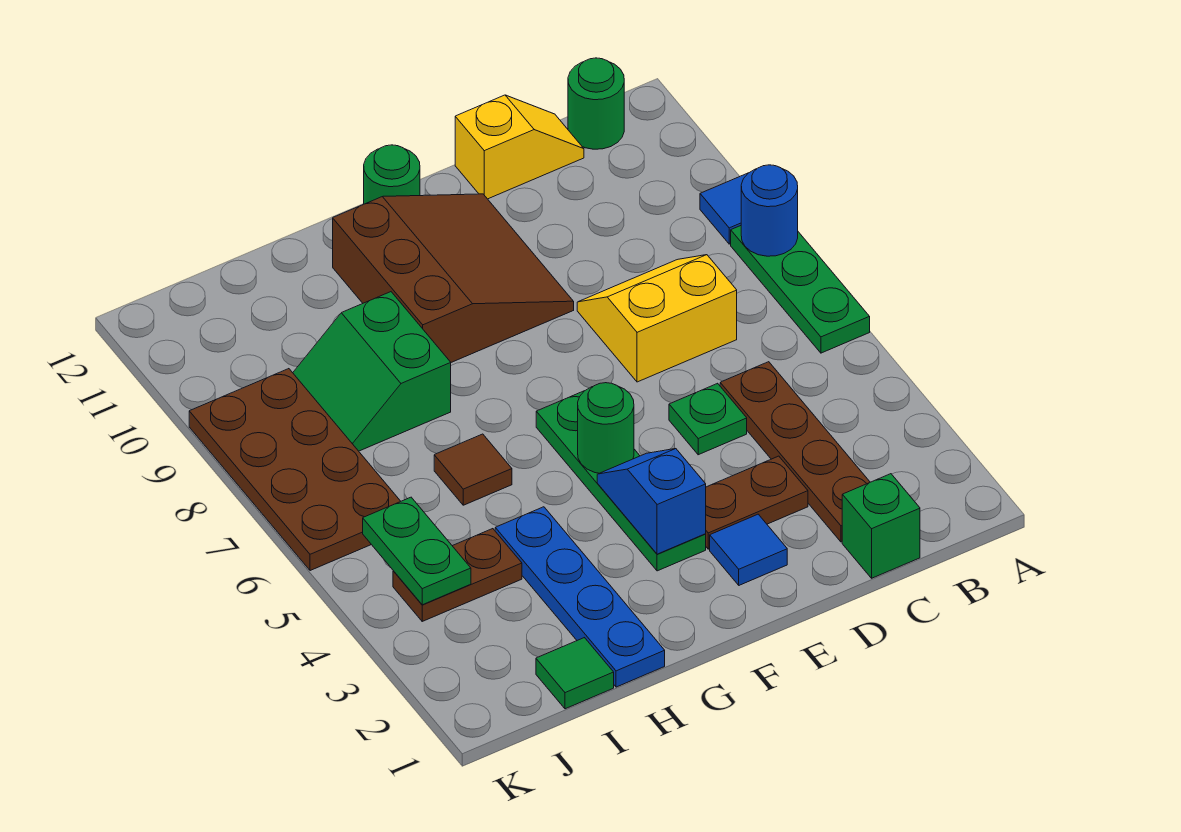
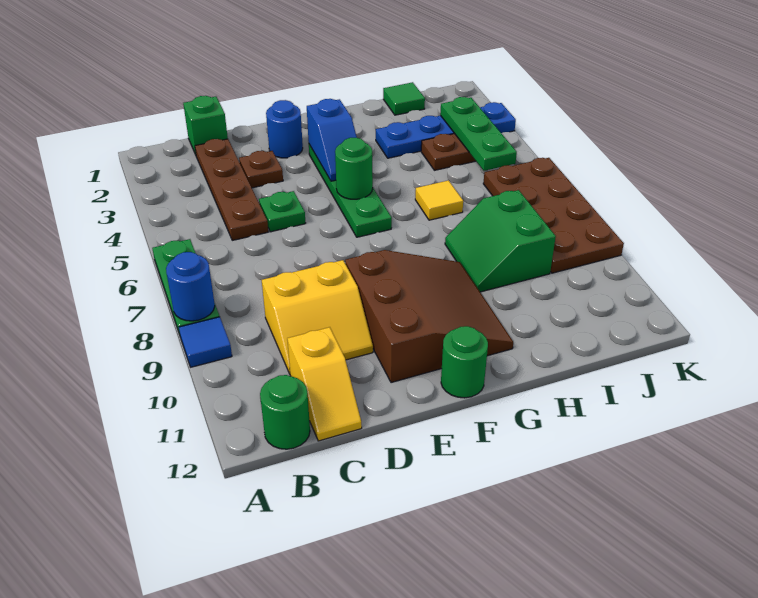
yellow 2x2 slope [577,255,737,382] -> yellow 2x2 slope moved to [262,260,373,374]
yellow 1x2 slope [455,95,584,199] -> yellow 1x2 slope turned to [287,327,362,441]
brown 1x2 plate [706,456,808,549] -> brown 1x1 plate [239,151,283,188]
blue 1x1 tile [710,514,787,585] -> blue 1x1 round brick [266,100,303,158]
brown 3x3 slope [333,194,574,362] -> brown 3x3 slope turned to [345,250,513,383]
blue 1x4 plate [495,507,665,687] -> blue 1x4 plate turned to [376,102,516,158]
brown 1x1 tile [434,434,512,505] -> yellow 1x1 tile [415,180,463,220]
green 2x2 slope [293,292,451,451] -> green 2x2 slope turned to [445,190,556,292]
green 1x2 plate [363,497,471,605] -> green 1x3 plate [440,97,517,171]

